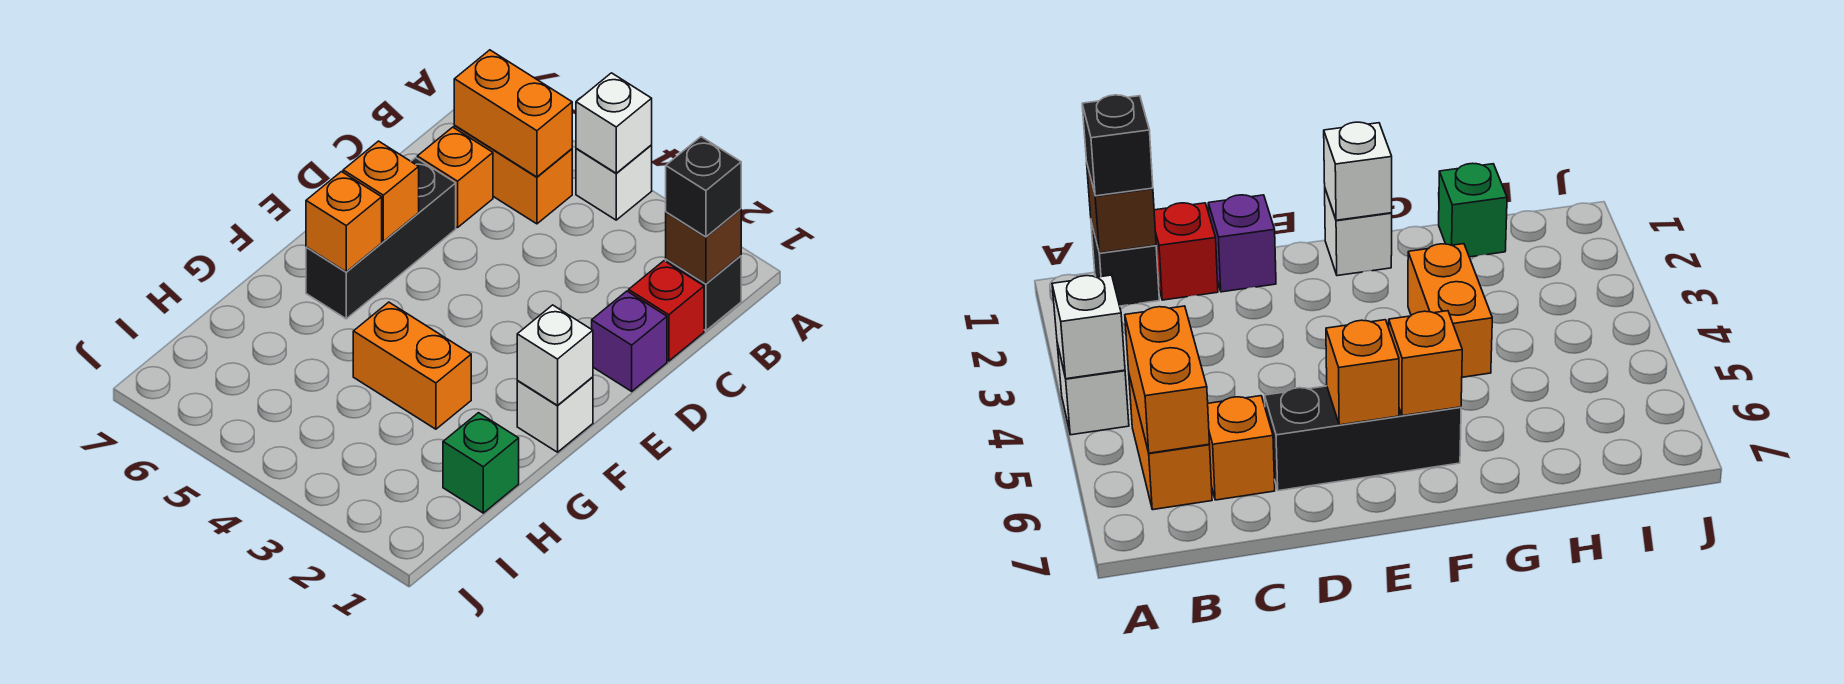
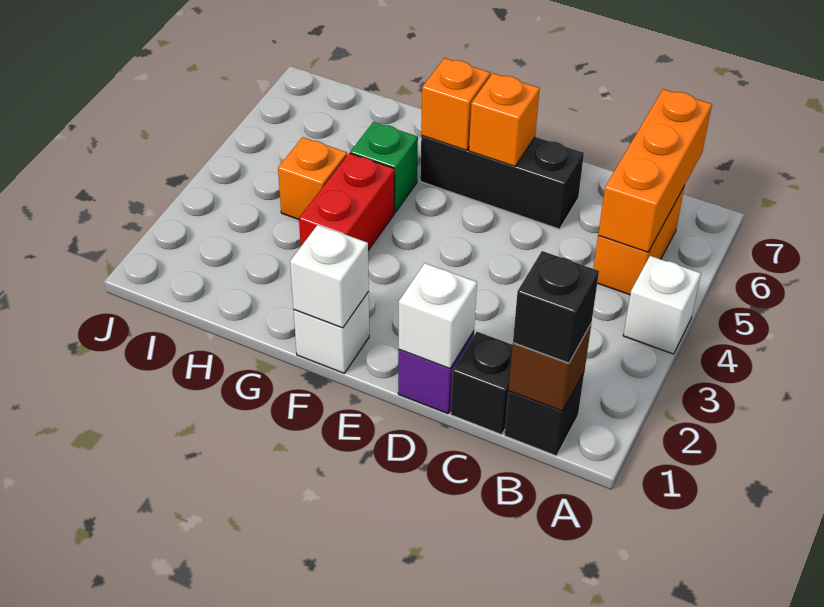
white 1x1 brick [576,73,652,173] -> white 1x1 brick moved to [399,263,477,368]
orange 1x2 brick [454,50,572,177] -> orange 1x3 brick [598,89,712,252]
red 1x1 brick [629,261,704,361] -> black 1x1 brick [451,332,513,435]
orange 1x1 brick [417,127,493,228] -> orange 1x1 brick moved to [278,137,347,219]
orange 1x2 brick [353,302,471,429] -> red 1x2 brick [299,153,394,250]
green 1x1 brick [443,413,519,513] -> green 1x1 brick moved to [350,122,418,212]

